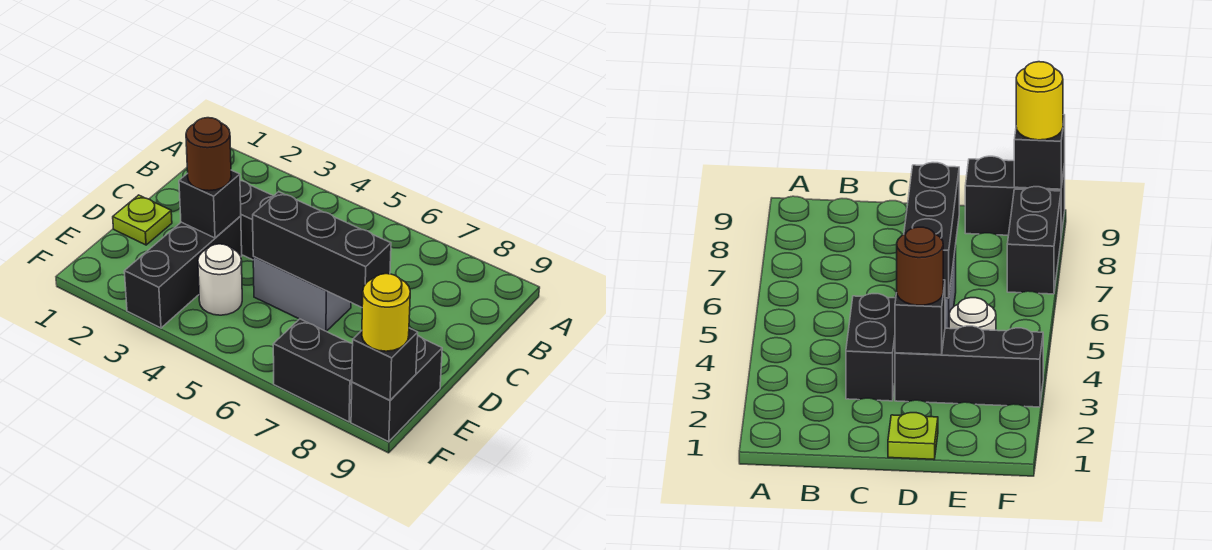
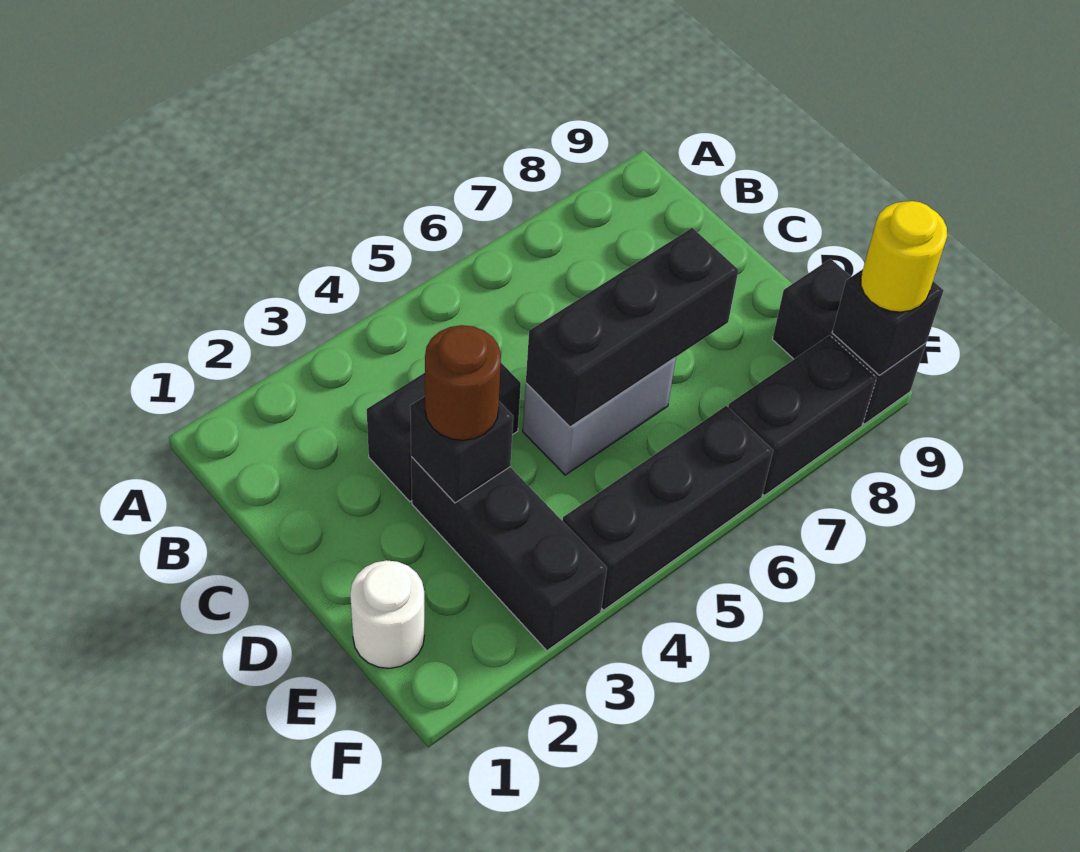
lime 1x1 plate [113,195,172,245] -> none
white 1x1 round brick [198,244,242,315] -> white 1x1 round brick moved to [350,560,424,668]
none -> black 1x3 brick [563,406,773,610]

